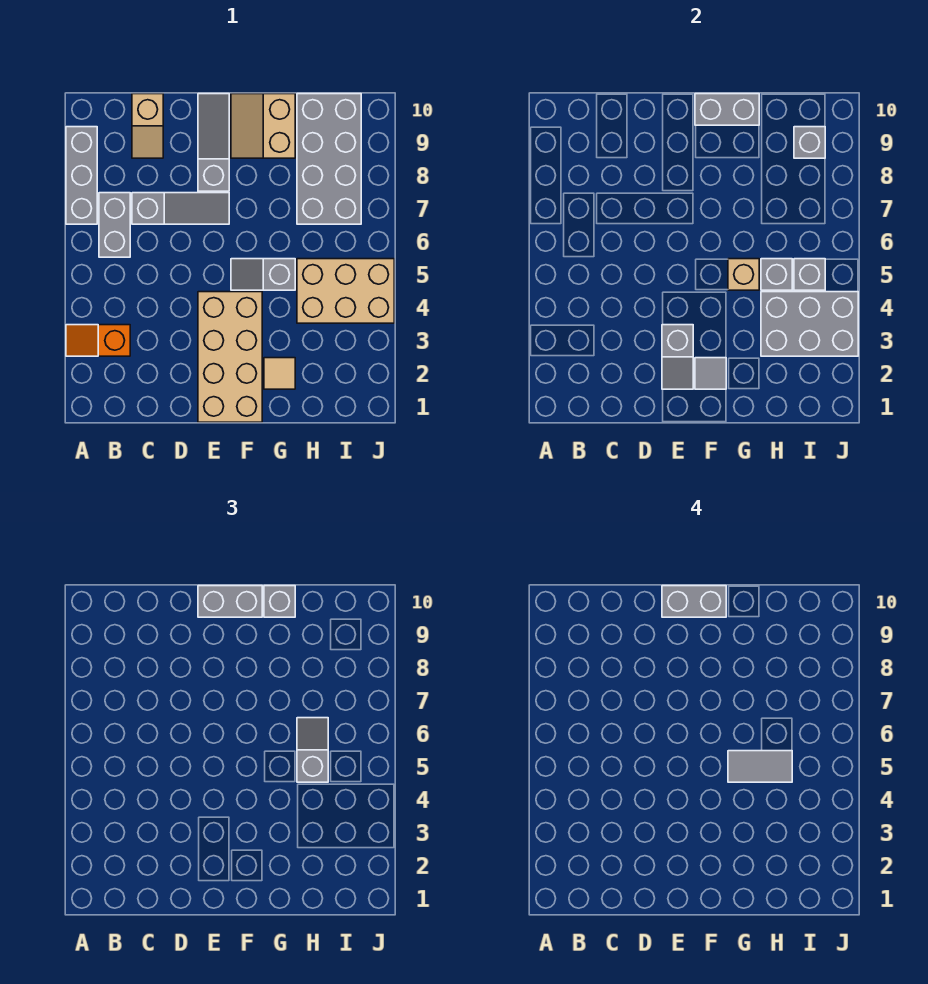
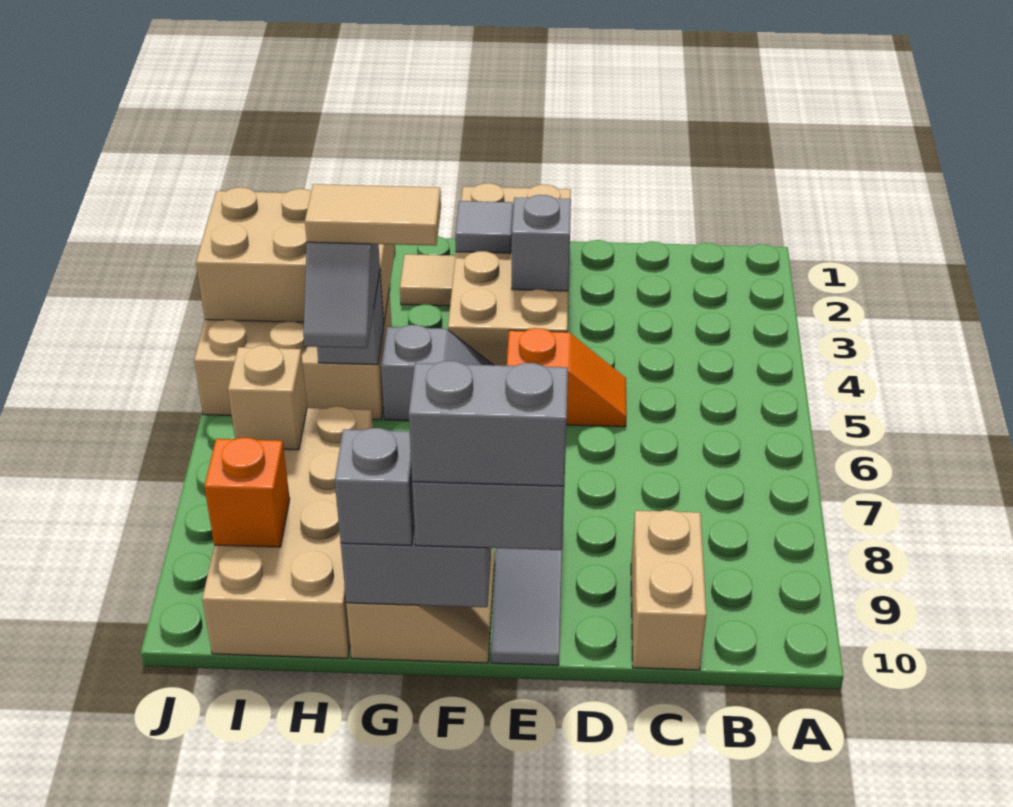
orange 1x2 slope [66,325,130,356] -> orange 1x2 slope moved to [507,328,627,427]
grey 1x3 brick [66,127,97,224] -> none
grey 1x2 brick [99,193,130,257] -> none
grey 1x3 slope [132,193,229,224] -> none
tan 1x2 slope [132,94,163,158] -> tan 1x2 brick [631,510,706,670]
tan 1x1 brick [728,259,759,290] -> tan 1x1 brick moved to [228,345,307,450]
grey 1x2 tile [728,751,792,782] -> tan 1x2 tile [305,184,441,246]
grey 2x3 brick [761,292,858,356] -> tan 2x3 brick [196,187,395,323]
grey 2x4 brick [297,94,361,224] -> tan 2x4 brick [202,406,373,658]
grey 1x1 brick [794,259,825,290] -> none
grey 1x1 brick [794,127,825,158] -> orange 1x1 brick [204,438,290,547]

